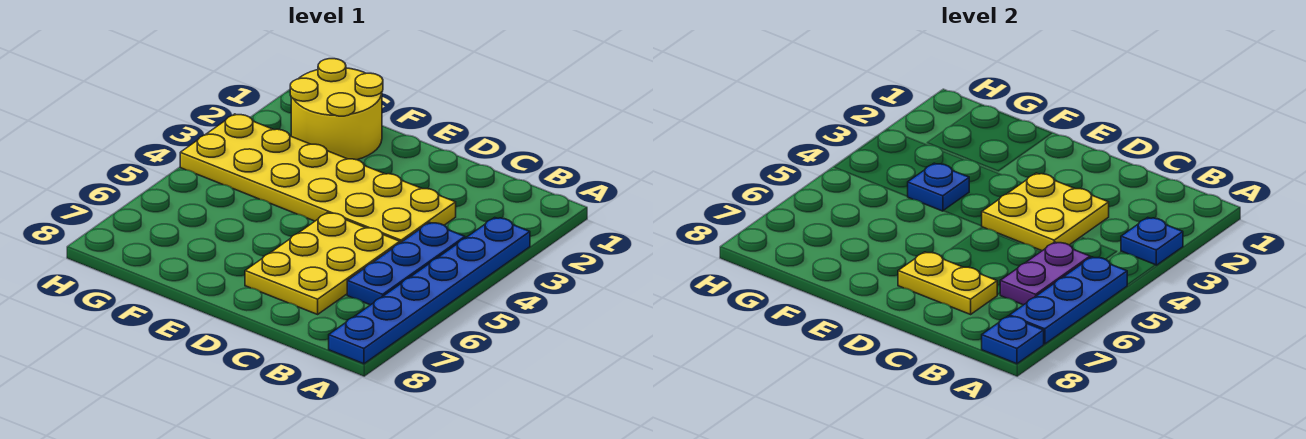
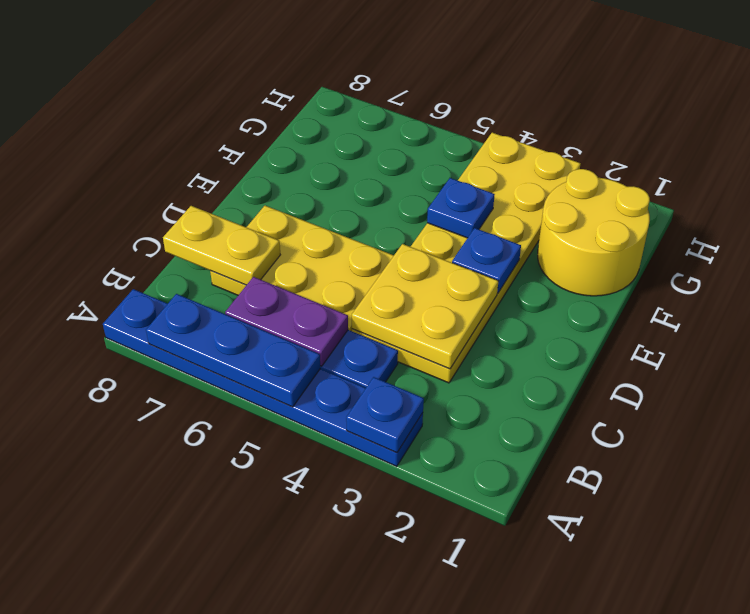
blue 1x1 plate [982,316,1044,364] -> blue 1x1 plate moved to [452,228,521,293]
yellow 1x2 plate [898,252,997,314] -> yellow 1x2 plate turned to [163,206,280,285]

